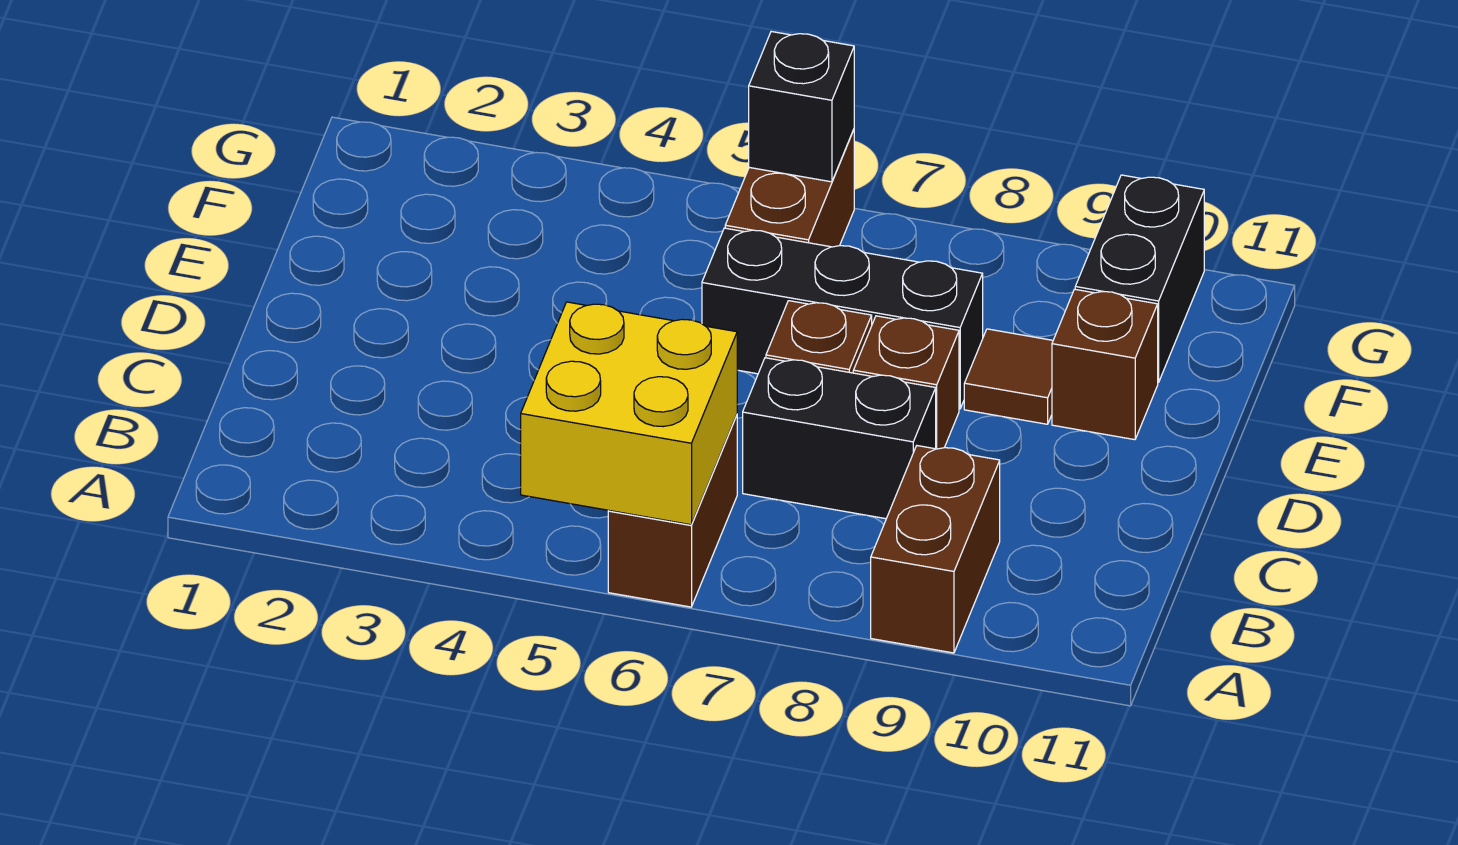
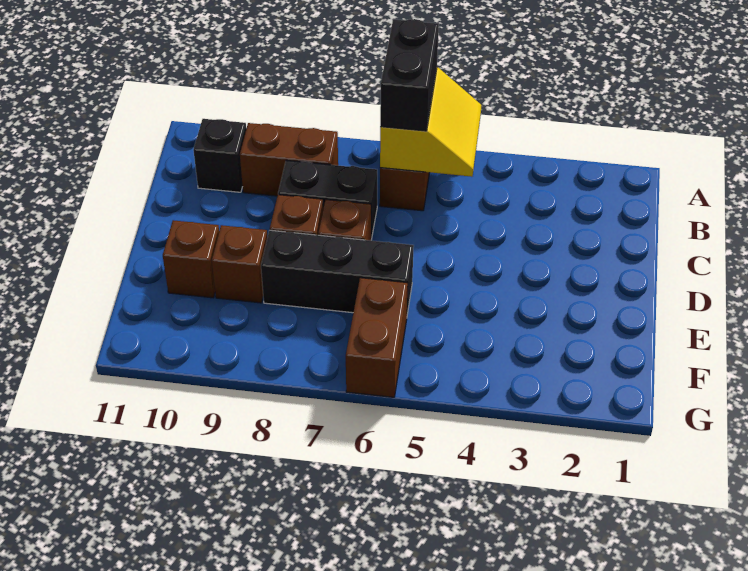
yellow 2x2 brick [521,302,737,525] -> yellow 2x2 slope [380,67,481,177]
brown 1x2 brick [871,446,1000,653] -> brown 1x2 brick turned to [240,123,338,196]
brown 1x1 tile [964,329,1053,424] -> brown 1x1 brick [212,225,267,303]
black 1x2 brick [1075,175,1204,382] -> black 1x2 brick moved to [380,19,439,131]
black 1x1 brick [749,32,854,182] -> black 1x1 brick moved to [193,119,246,192]

